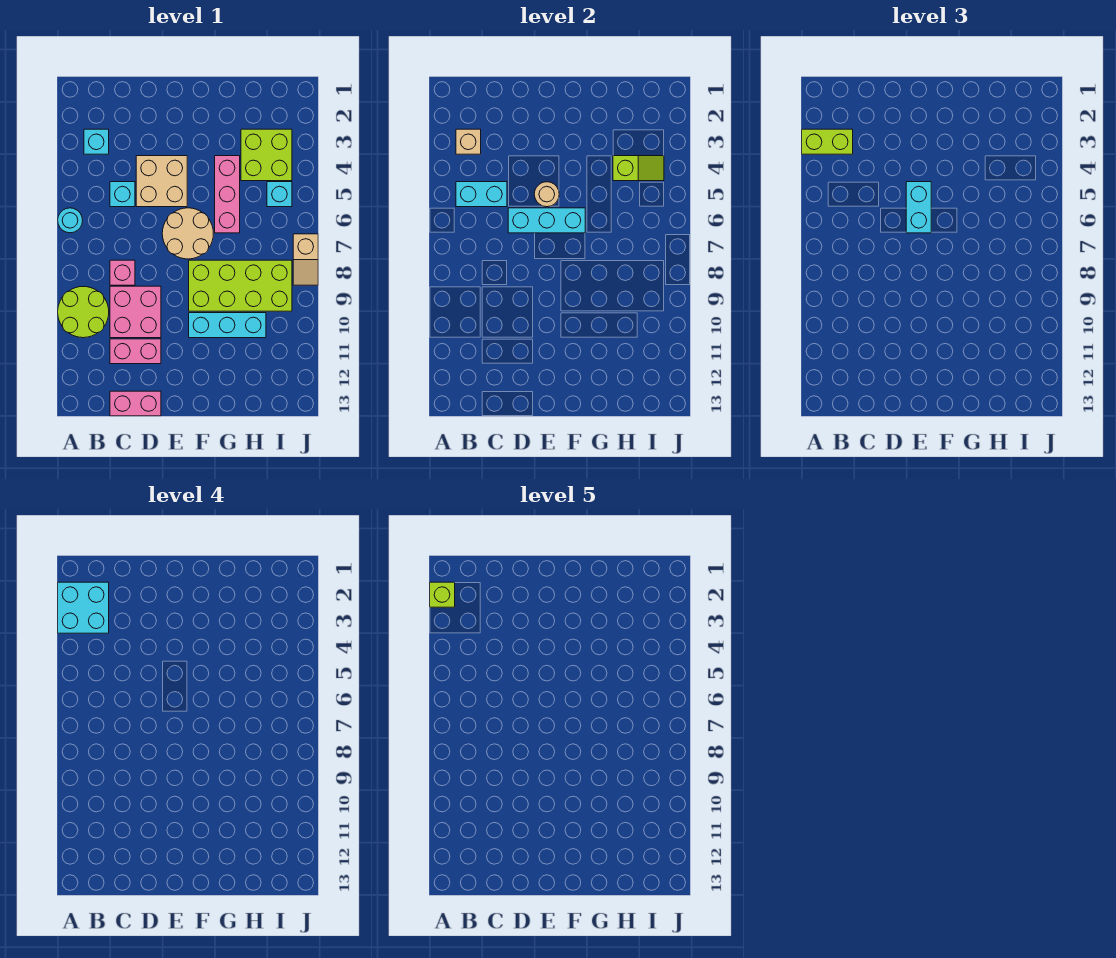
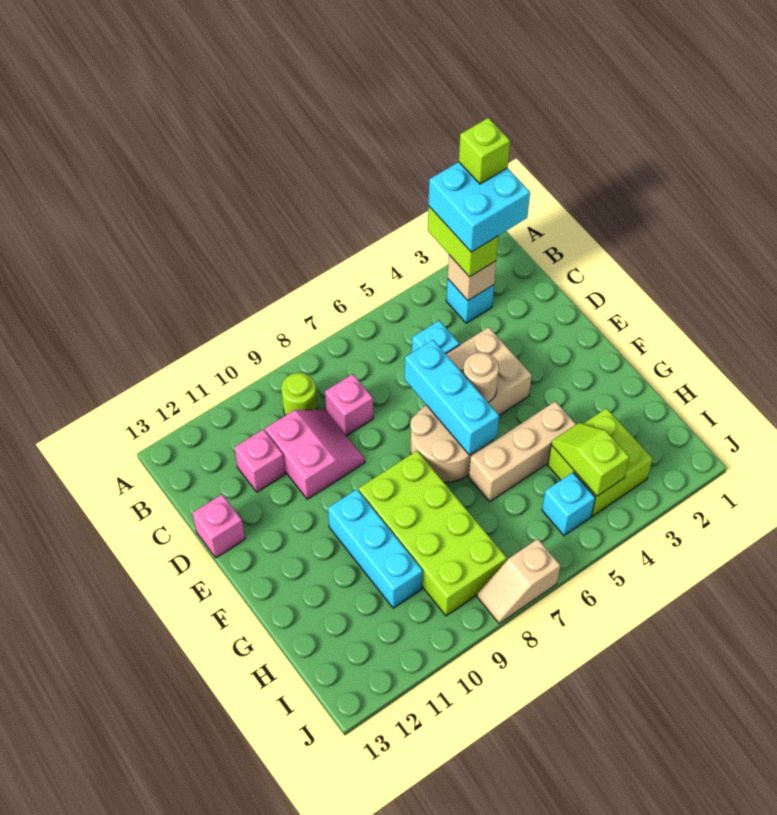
cyan 1x1 round brick [58,208,83,233] -> none
lime 2x2 round brick [58,287,109,338] -> lime 1x1 round brick [281,373,317,415]
cyan 1x2 brick [456,182,507,207] -> none
pink 2x2 brick [110,286,161,338] -> pink 2x2 slope [265,409,365,499]
pink 1x2 brick [110,339,161,364] -> pink 1x1 brick [234,429,285,492]
pink 1x2 brick [110,391,161,416] -> pink 1x1 brick [193,494,245,558]
cyan 1x2 brick [906,182,931,233] -> none
pink 1x3 brick [215,156,240,233] -> tan 1x3 brick [469,401,576,502]
lime 1x2 slope [613,156,664,181] -> lime 1x2 slope turned to [551,423,629,496]

